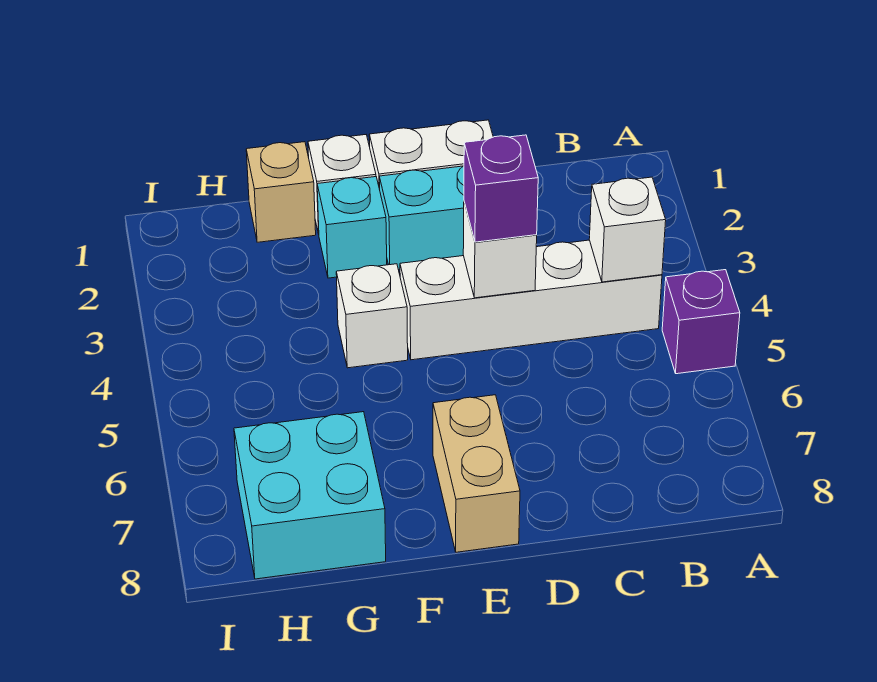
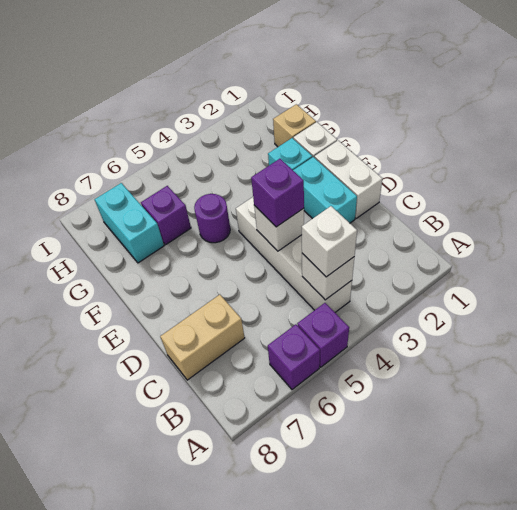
none -> purple 1x1 brick [268,325,320,389]
tan 1x2 brick [433,395,520,552] -> tan 1x2 brick moved to [160,295,245,380]
white 1x1 brick [336,264,408,368] -> white 1x1 brick moved to [302,206,357,277]
none -> purple 1x1 round brick [194,194,230,243]
none -> purple 1x1 brick [141,186,191,245]
cyan 2x2 brick [234,412,386,579] -> cyan 1x2 brick [95,183,164,263]

